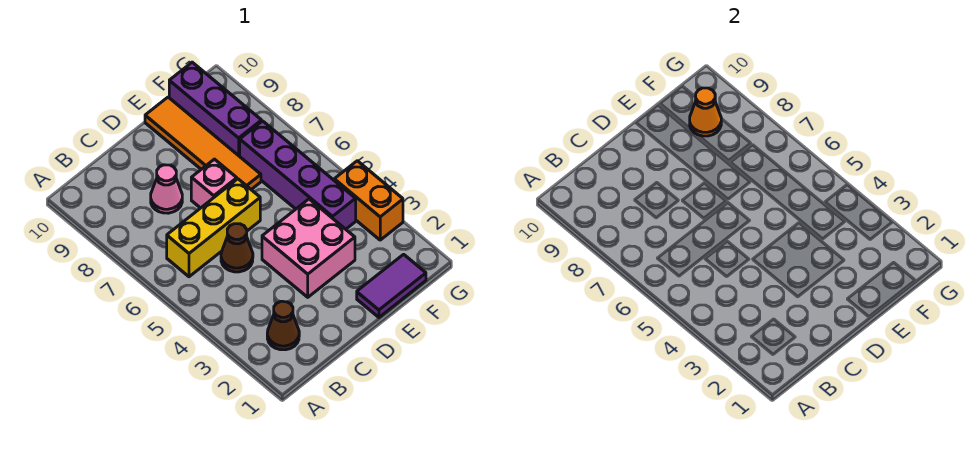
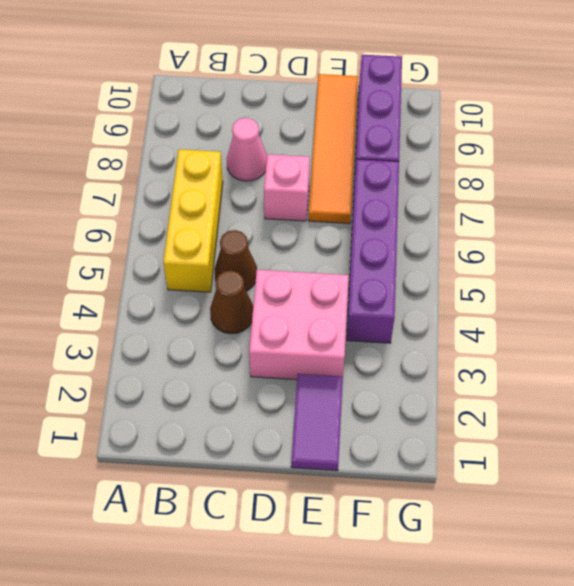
brown 1x1 cone [267,301,299,350] -> brown 1x1 cone moved to [210,270,253,334]
yellow 1x3 brick [167,179,260,277] -> yellow 1x3 brick turned to [163,149,223,292]
purple 1x2 tile [357,254,426,317] -> purple 1x2 tile turned to [291,374,343,471]
orange 1x1 cone [690,88,721,136] -> none
orange 1x2 brick [334,161,403,240] -> none

